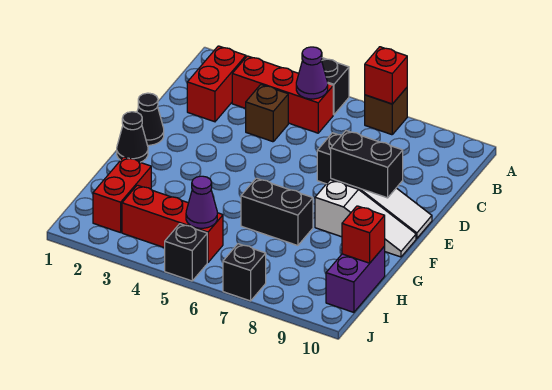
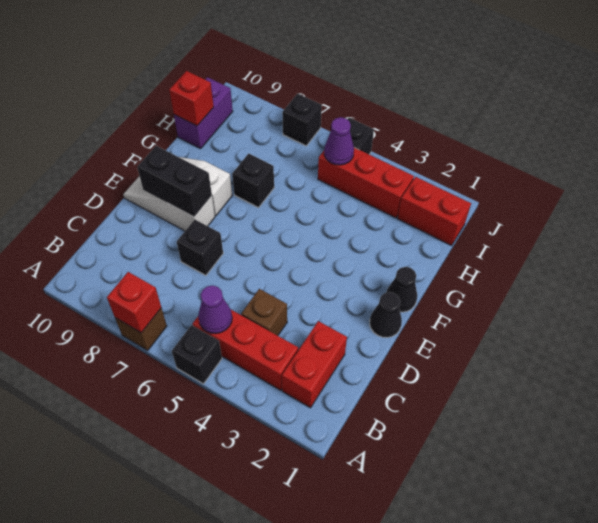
black 1x2 brick [241,178,313,246] -> black 1x1 brick [232,153,274,208]
red 1x2 brick [93,157,151,233] -> red 1x2 brick turned to [397,177,471,246]

